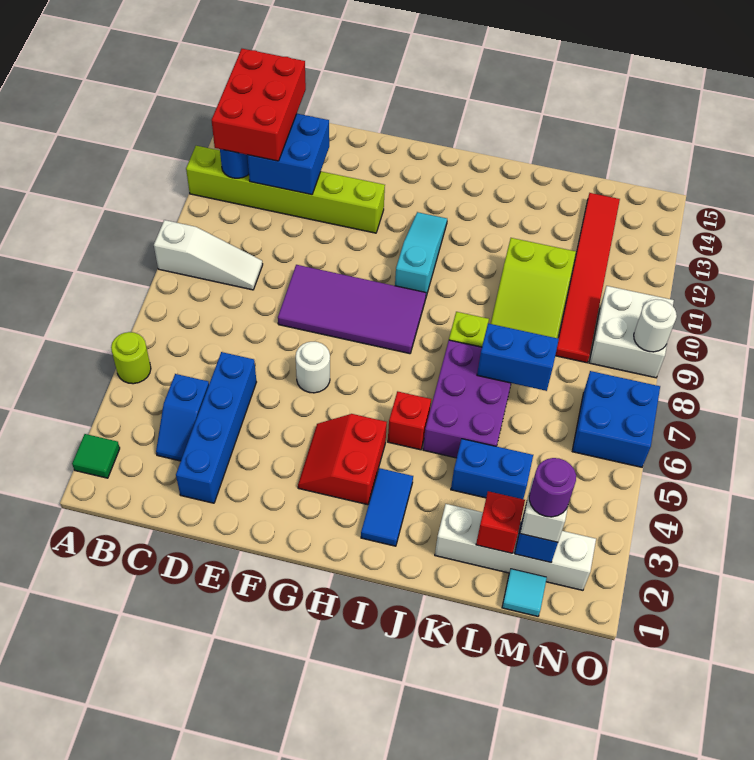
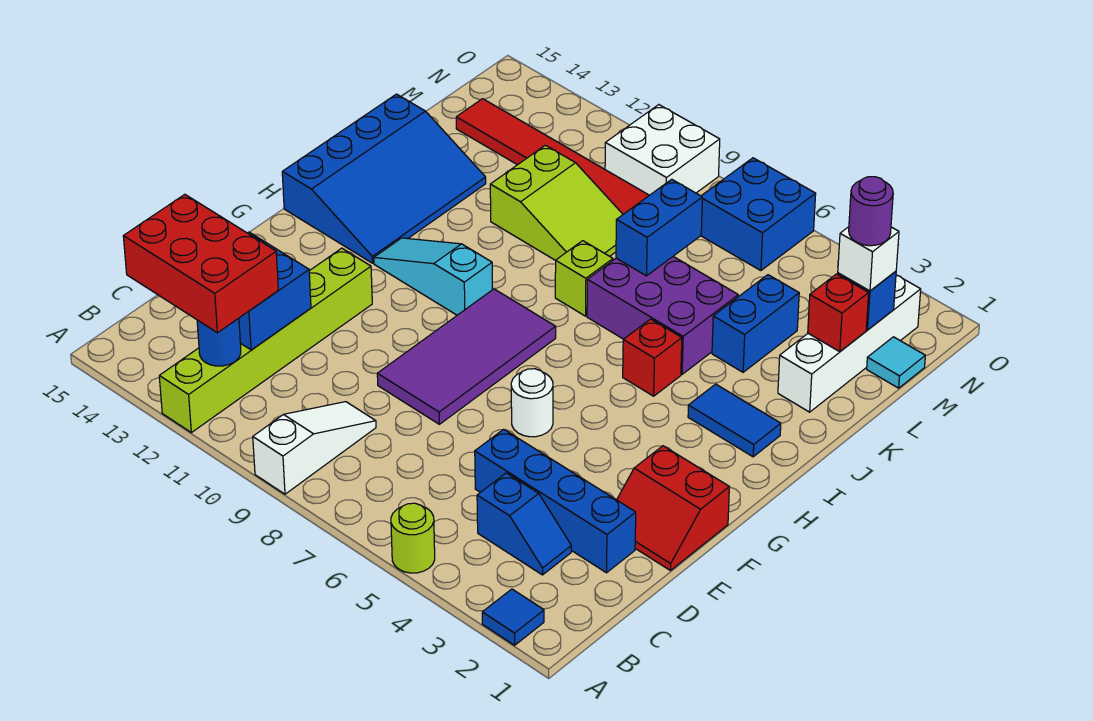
green 1x1 tile [72,434,120,478] -> blue 1x1 tile [482,589,544,645]
red 2x2 slope [298,414,387,505] -> red 2x2 slope moved to [617,446,729,570]
none -> blue 3x4 slope [282,94,486,263]
white 1x1 round brick [634,299,677,352] -> none

